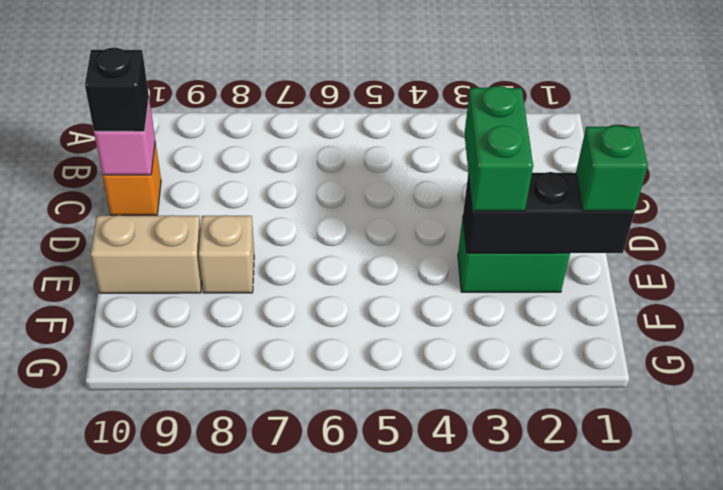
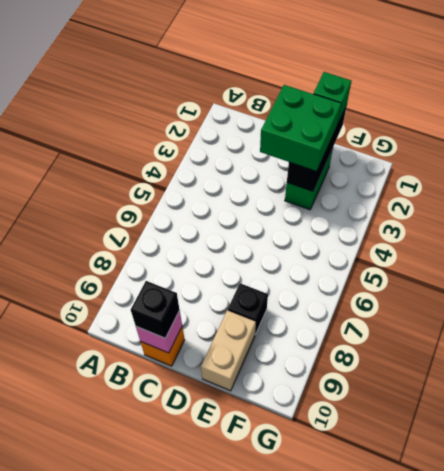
green 1x2 brick [464,86,533,211] -> green 2x2 brick [260,85,341,171]
tan 1x1 brick [199,215,254,293] -> black 1x1 brick [228,283,268,334]

